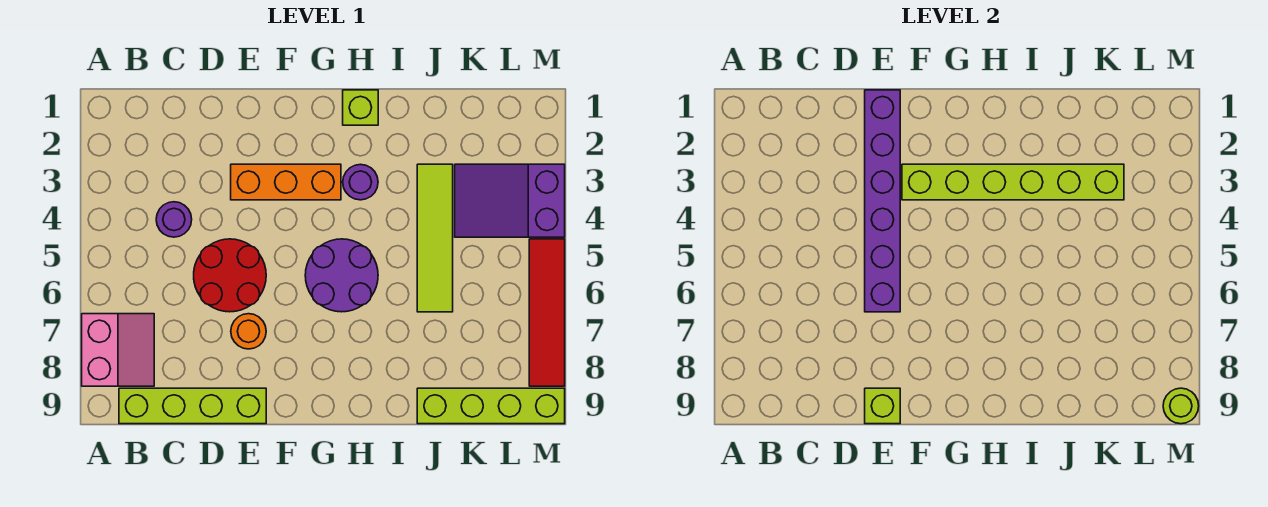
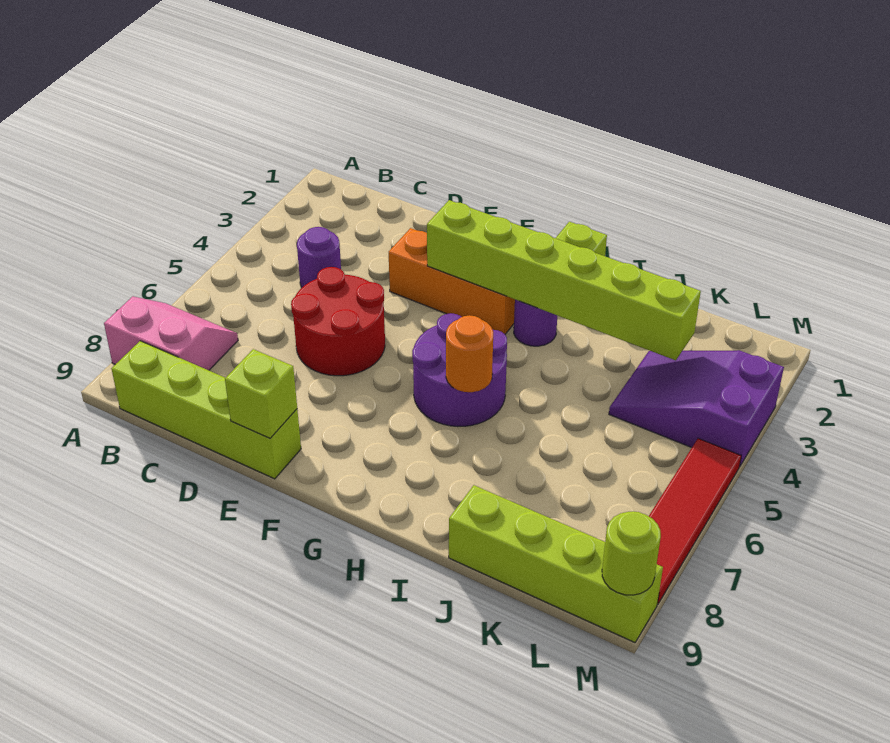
pink 2x2 slope [82,314,154,386] -> pink 2x2 slope turned to [104,296,238,370]
purple 1x6 brick [865,90,900,312] -> none
orange 1x1 round brick [231,314,266,349] -> orange 1x1 round brick moved to [446,315,493,392]
lime 1x4 tile [417,164,453,312] -> none

